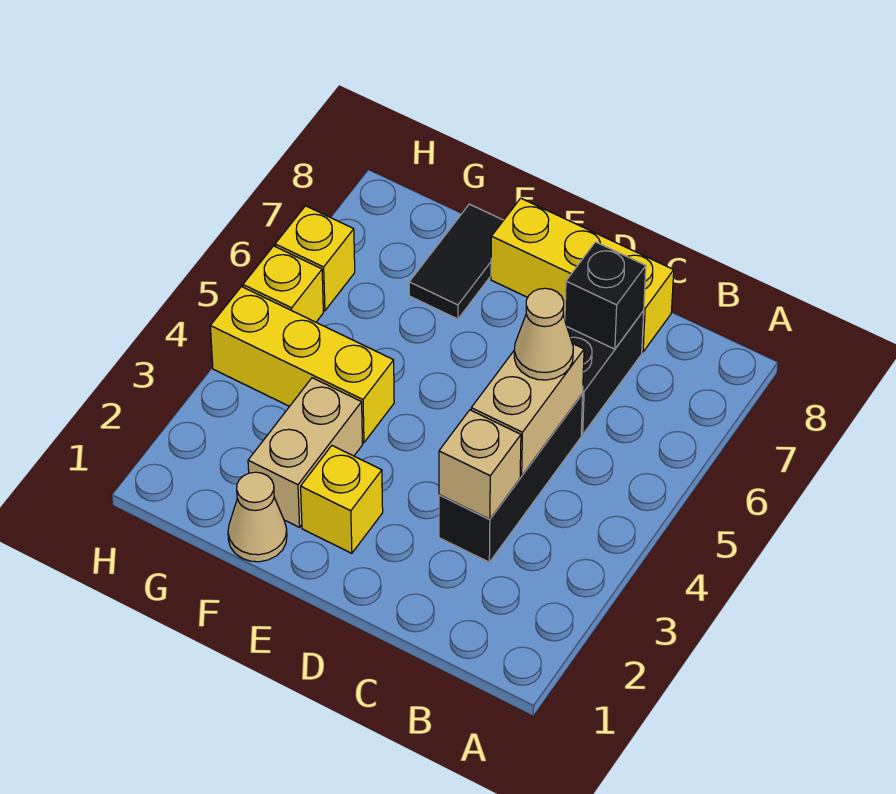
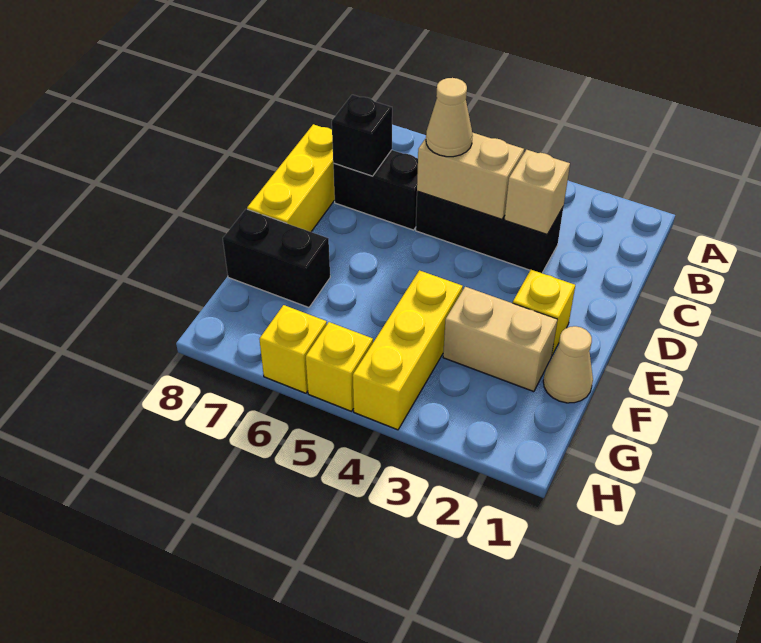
black 1x2 tile [409,204,503,319] -> black 1x2 brick [223,209,330,307]

